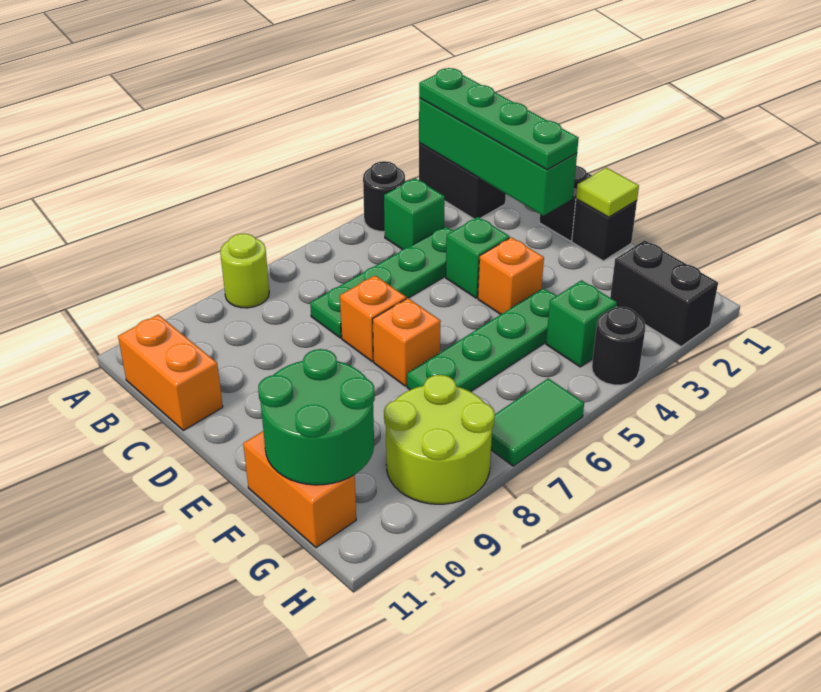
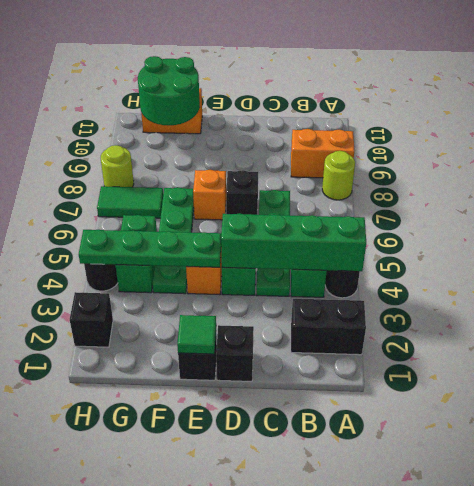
green 1x4 brick [419,98,577,216] -> green 1x4 brick moved to [221,213,366,271]
green 1x4 plate [419,68,579,170] -> green 1x4 plate moved to [79,230,221,267]
orange 1x2 brick [118,315,223,430] -> orange 1x2 brick moved to [291,129,354,178]
orange 1x1 brick [340,276,406,362] -> black 1x1 brick [226,170,258,215]
lime 1x1 tile [576,168,639,217] -> green 1x1 tile [177,315,216,354]
black 1x2 brick [610,240,718,346] -> black 1x1 brick [70,292,113,347]
green 1x1 brick [546,280,617,367] -> green 1x2 brick [115,215,157,293]
lime 2x2 round brick [384,375,495,504] -> lime 1x1 round brick [101,145,134,187]
green 1x2 tile [491,378,584,466] -> green 1x2 tile turned to [97,186,163,218]

